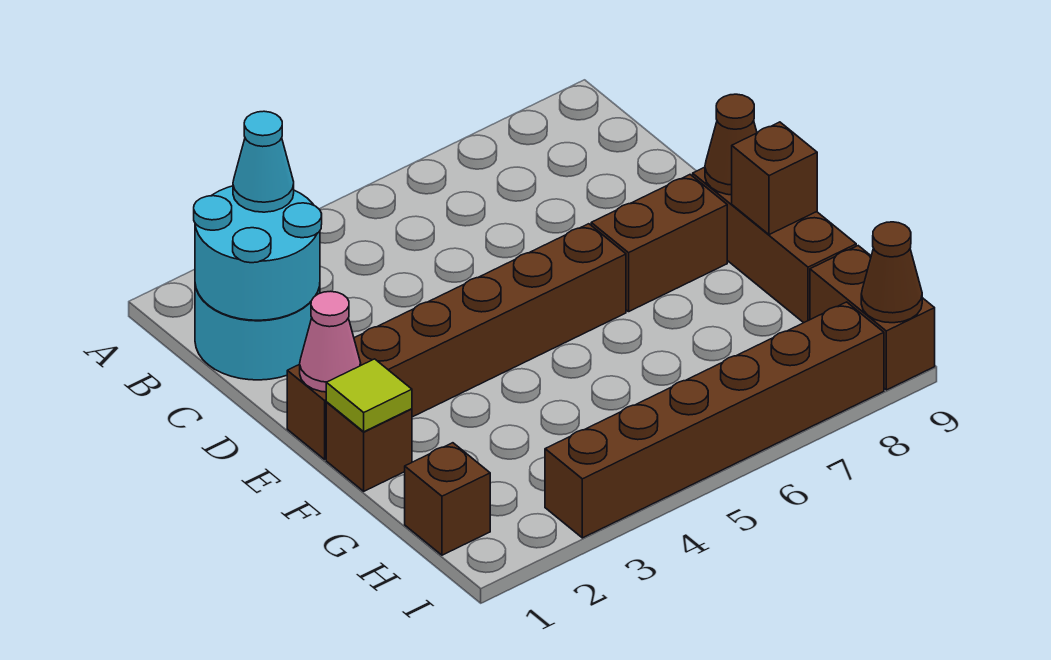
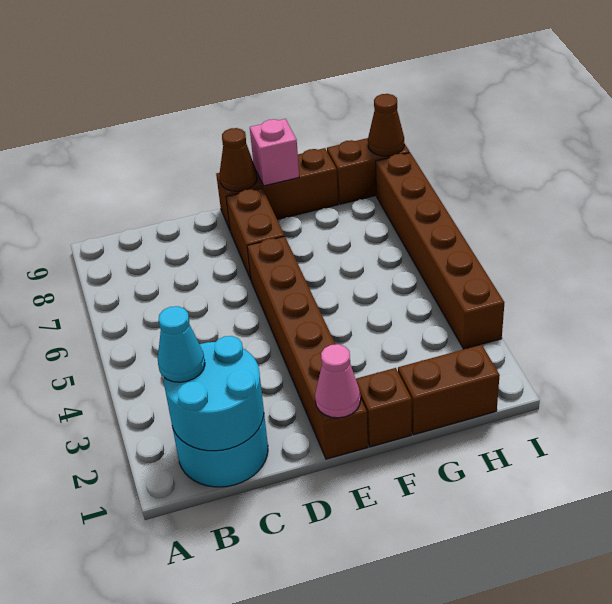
lime 1x1 tile [326,359,412,432] -> none
brown 1x1 brick [732,122,817,235] -> pink 1x1 brick [250,119,299,186]
brown 1x1 brick [405,443,490,555] -> brown 1x2 brick [398,345,500,435]

